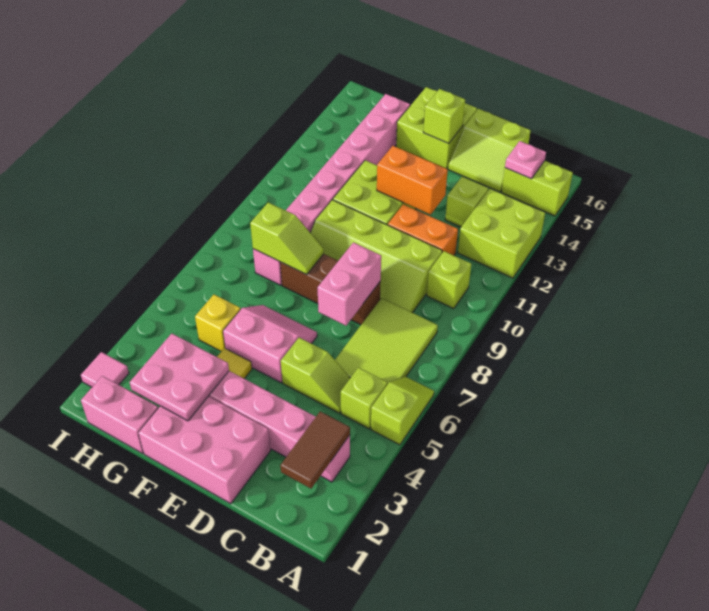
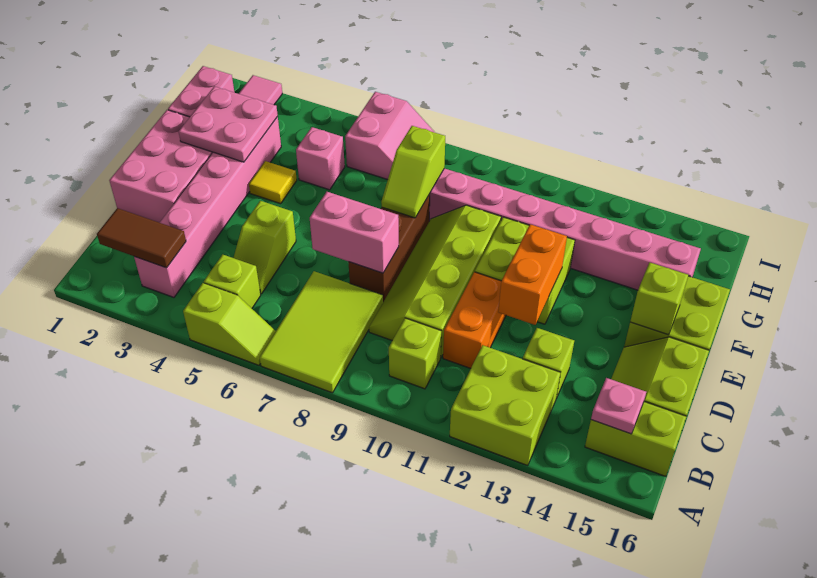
lime 1x2 brick [501,161,573,216] -> lime 1x2 brick turned to [585,402,687,476]
lime 2x3 tile [335,298,438,385] -> lime 2x3 tile turned to [260,271,383,393]
pink 2x2 slope [223,305,317,383] -> pink 2x2 slope moved to [345,92,435,180]
yellow 1x1 brick [195,295,241,351] -> pink 1x1 brick [296,127,345,190]

